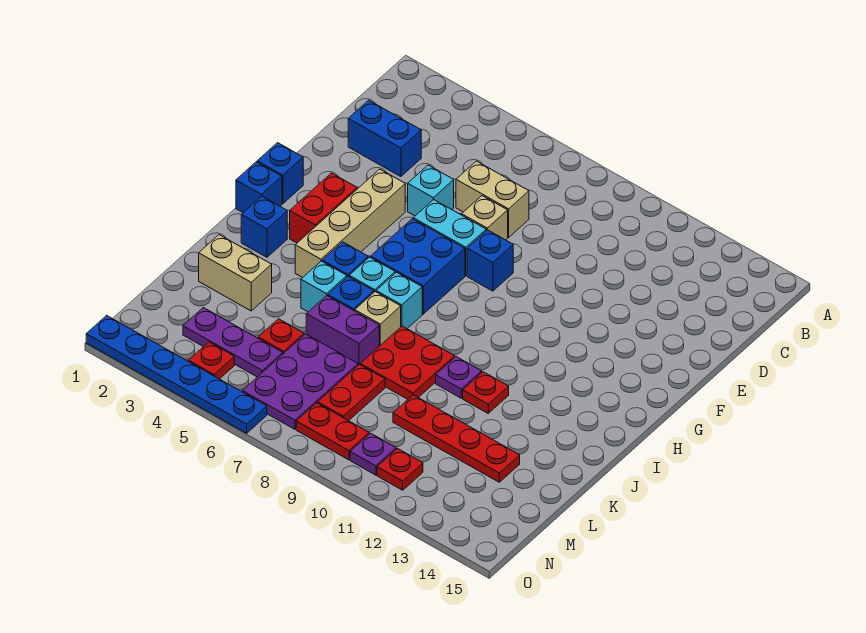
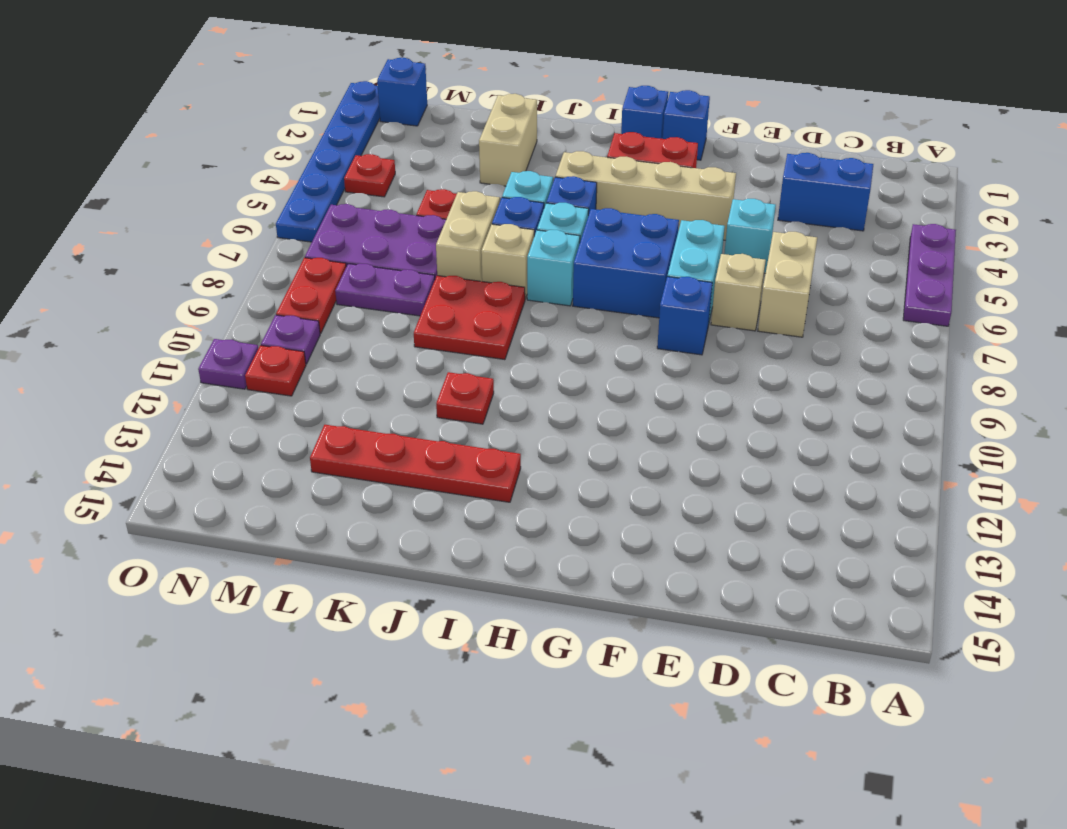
blue 1x2 brick [348,100,421,177] -> blue 1x2 brick turned to [778,153,873,231]
blue 1x1 brick [241,196,287,257] -> blue 1x1 brick moved to [377,58,427,126]
purple 1x1 plate [436,357,482,398] -> purple 1x1 plate moved to [198,339,258,389]
purple 1x2 brick [306,296,379,365] -> tan 1x2 brick [436,191,500,281]
red 1x2 plate [318,365,385,421] -> purple 1x2 plate [335,264,435,316]
red 1x4 plate [393,395,520,482] -> red 1x4 plate turned to [310,425,521,502]
purple 1x3 plate [183,308,283,377] -> purple 1x3 plate moved to [903,224,956,326]

